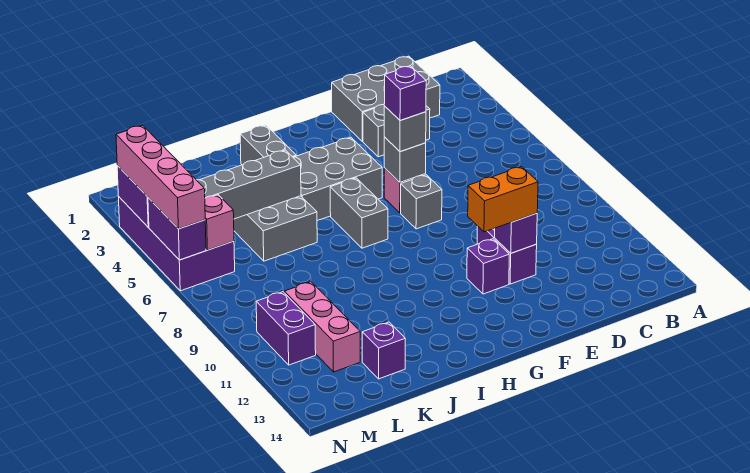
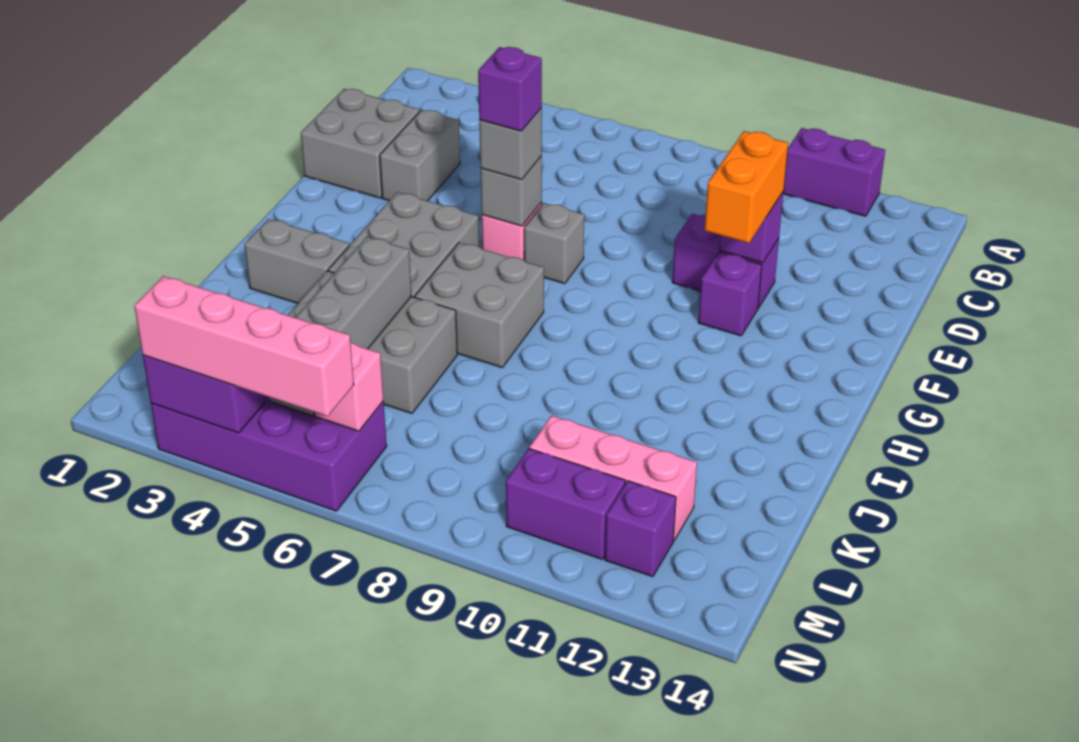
grey 2x3 brick [332,56,440,141] -> grey 2x2 brick [301,89,420,198]
grey 1x2 brick [330,178,388,248] -> grey 2x2 brick [415,243,544,367]
purple 1x1 brick [362,322,405,379] -> purple 1x1 brick moved to [605,481,676,577]
purple 1x2 brick [148,198,206,260] -> purple 1x2 brick moved to [783,128,885,216]

